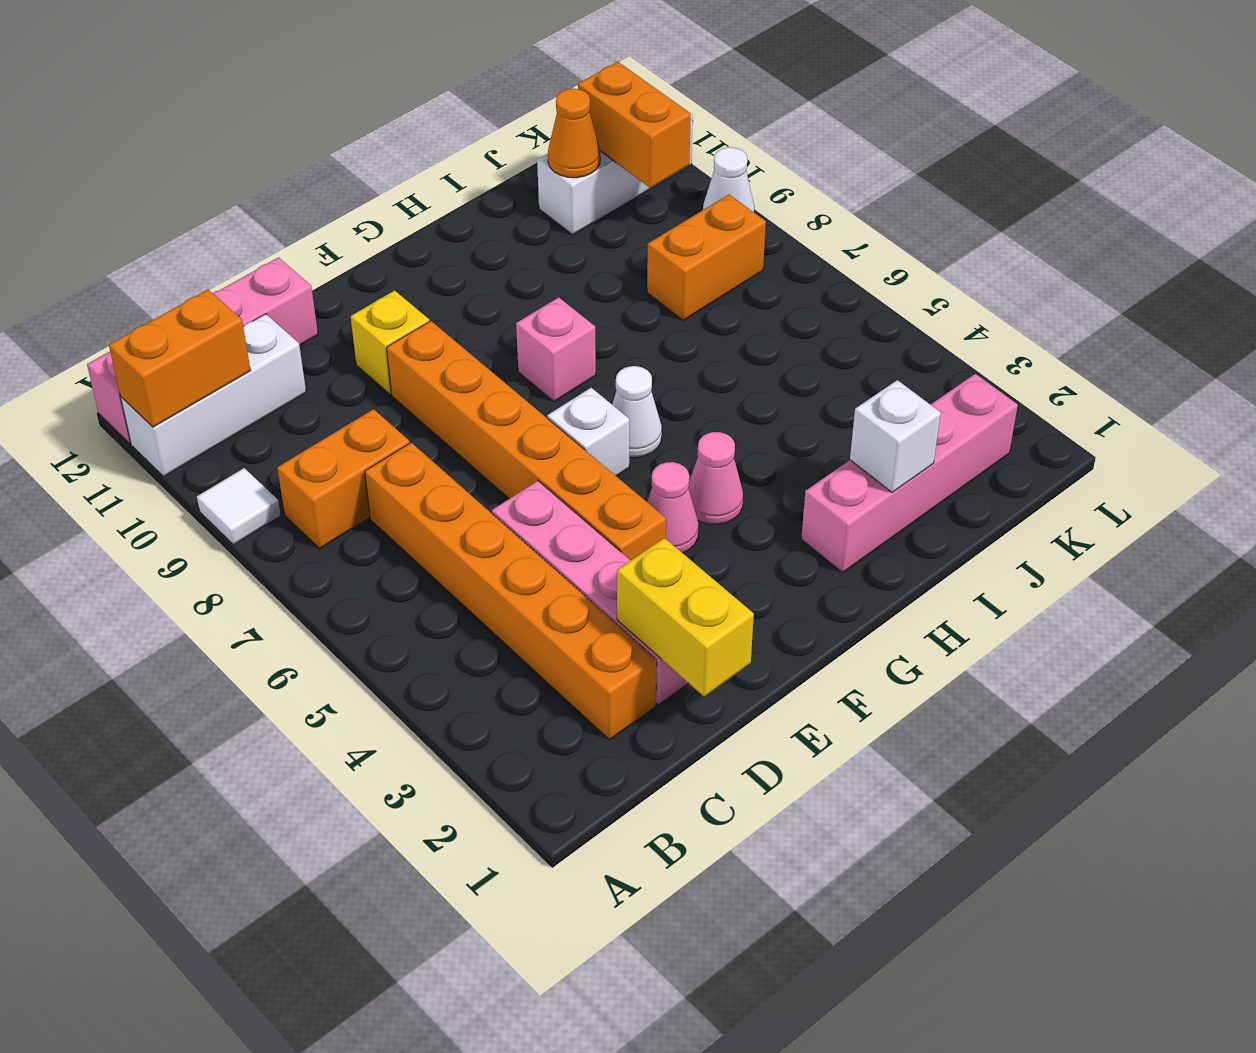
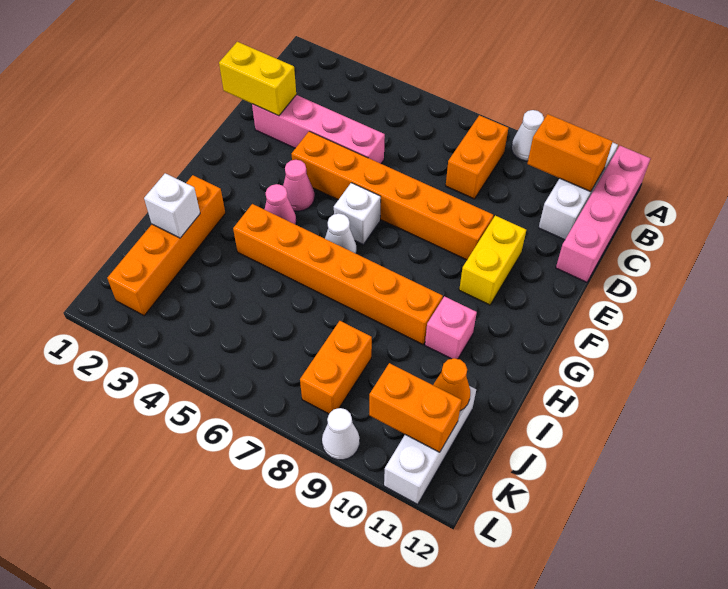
white 1x1 tile [197,468,281,545] -> white 1x1 cone [512,110,544,161]
orange 1x2 brick [109,289,251,427] -> orange 1x2 brick turned to [527,114,613,192]
orange 1x6 brick [365,443,657,740] -> orange 1x6 brick moved to [233,204,443,345]
yellow 1x1 brick [351,290,429,394] -> yellow 1x2 brick [459,216,526,305]
pink 1x1 brick [516,297,596,402] -> pink 1x1 brick moved to [425,296,477,359]
pink 1x4 brick [801,374,1018,573] -> orange 1x4 brick [107,175,225,316]

